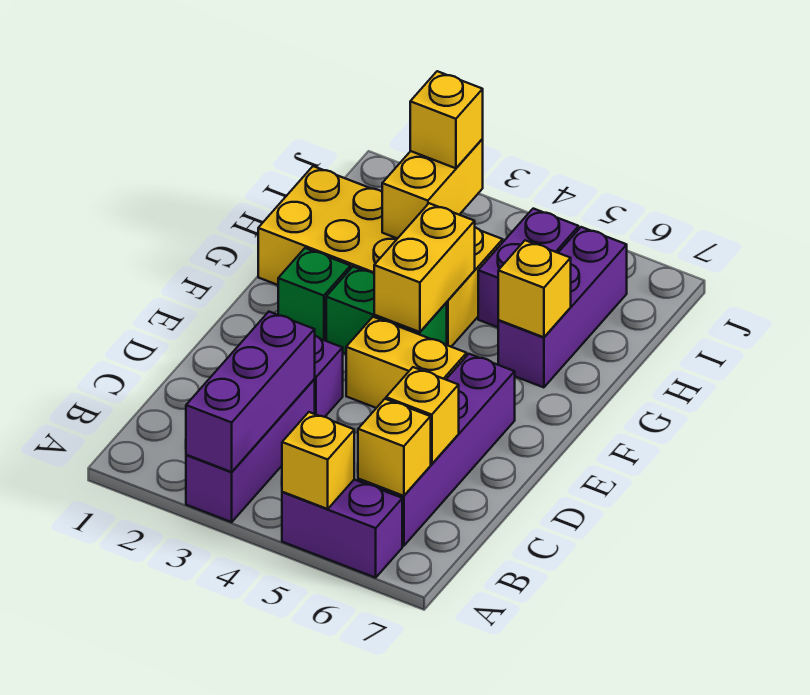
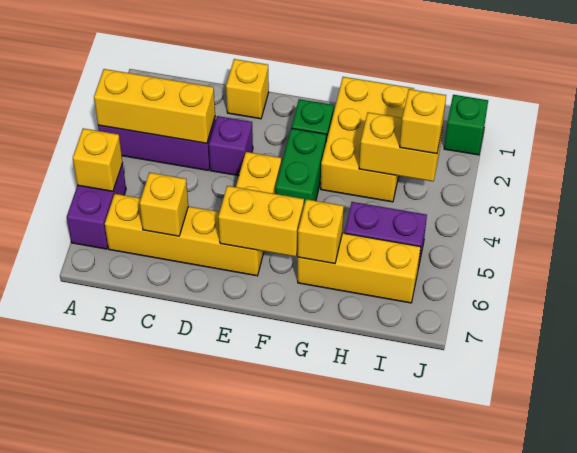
purple 1x3 brick [186,312,315,472] -> yellow 1x3 brick [94,69,215,143]
purple 1x4 brick [358,354,515,546] -> yellow 1x4 brick [105,194,264,276]
yellow 1x1 brick [358,399,431,496] -> yellow 1x1 brick moved to [226,59,269,119]
yellow 1x2 brick [374,203,475,332] -> yellow 1x2 brick moved to [218,186,304,257]
yellow 2x4 brick [258,166,503,347] -> yellow 2x3 brick [321,77,414,202]
purple 1x3 brick [498,227,627,387] -> yellow 1x3 brick [298,233,420,303]
none -> green 1x1 brick [444,95,488,155]

